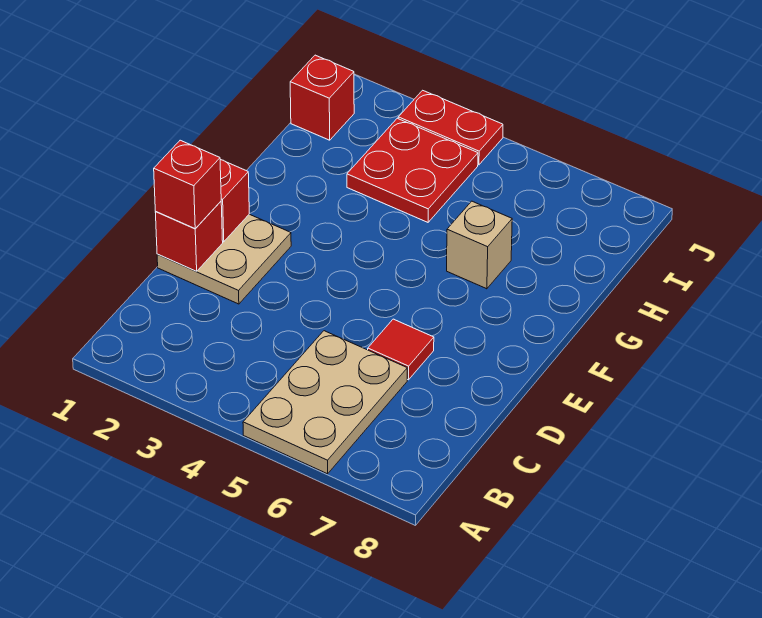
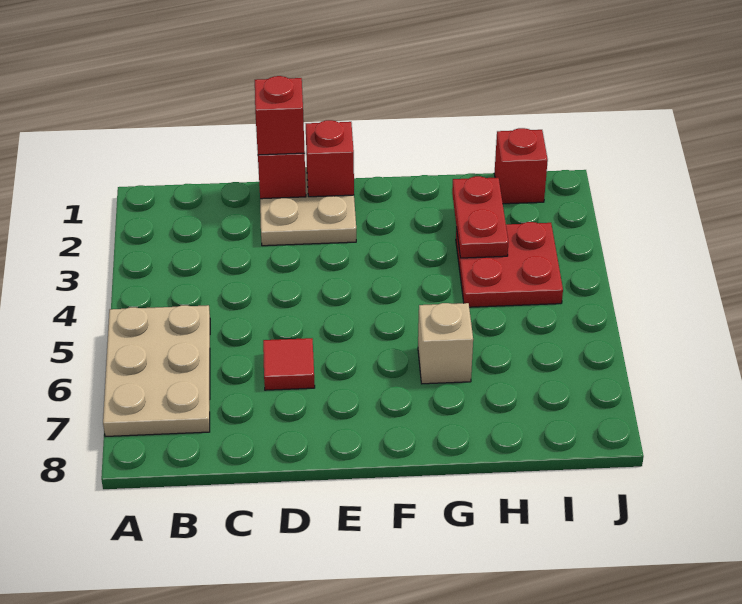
tan 2x3 plate [243,331,407,474] -> tan 2x3 plate turned to [103,305,210,436]
red 1x2 plate [398,90,503,165] -> red 1x2 plate moved to [452,176,509,258]

